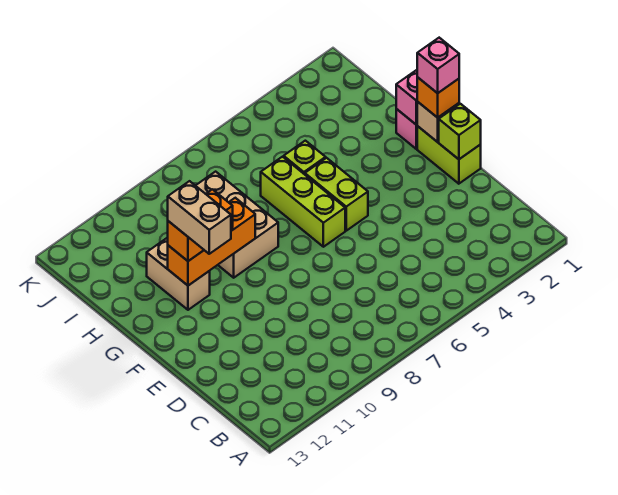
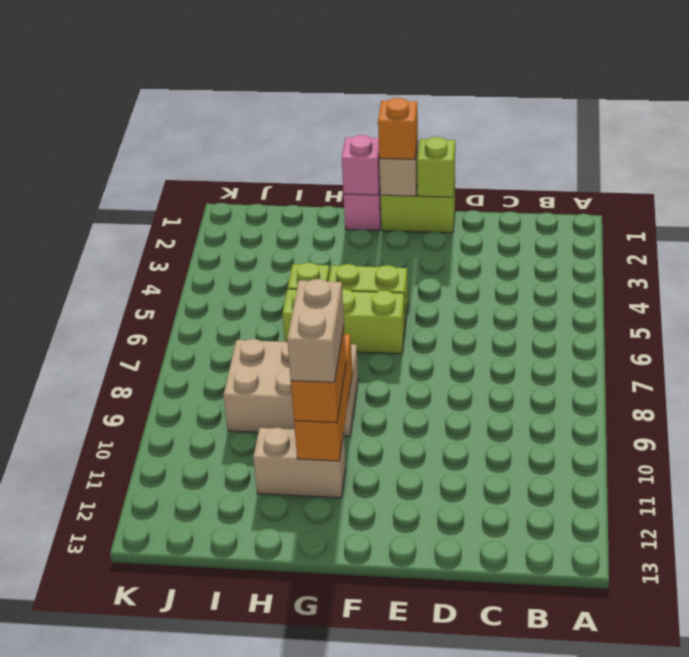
pink 1x1 brick [417,38,459,93] -> none
tan 1x2 brick [168,181,231,254] -> tan 1x2 brick turned to [287,279,344,382]

